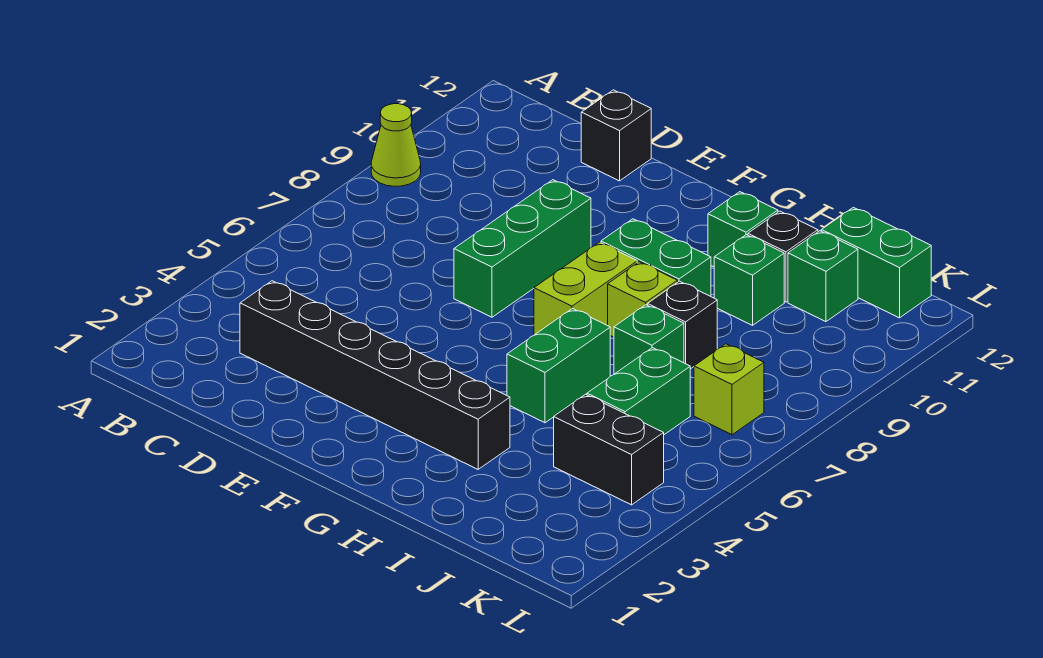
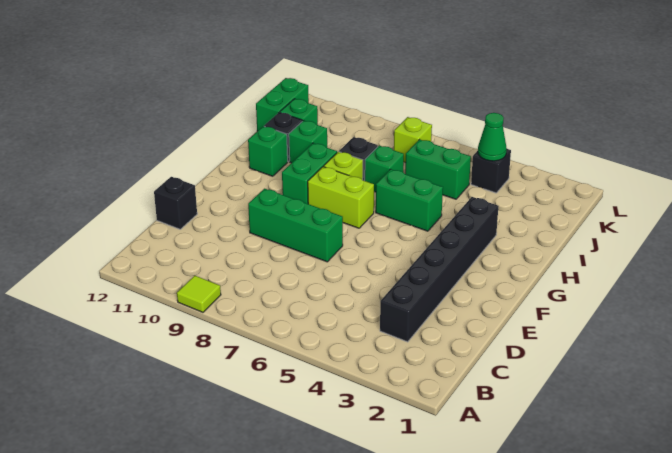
lime 1x1 cone [371,104,421,186] -> lime 1x1 tile [177,276,221,312]
black 1x2 brick [554,394,664,505] -> black 1x1 brick [471,149,511,193]
none -> green 1x1 cone [478,113,507,161]

